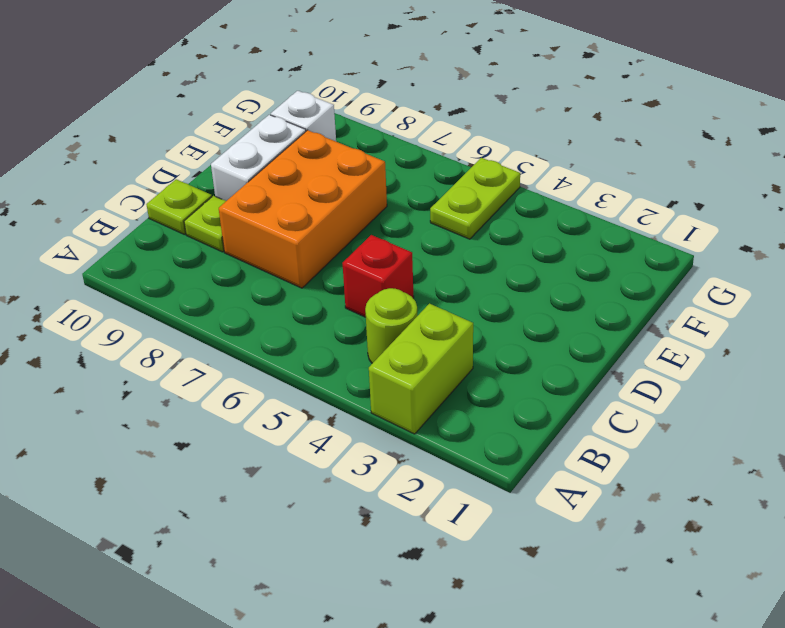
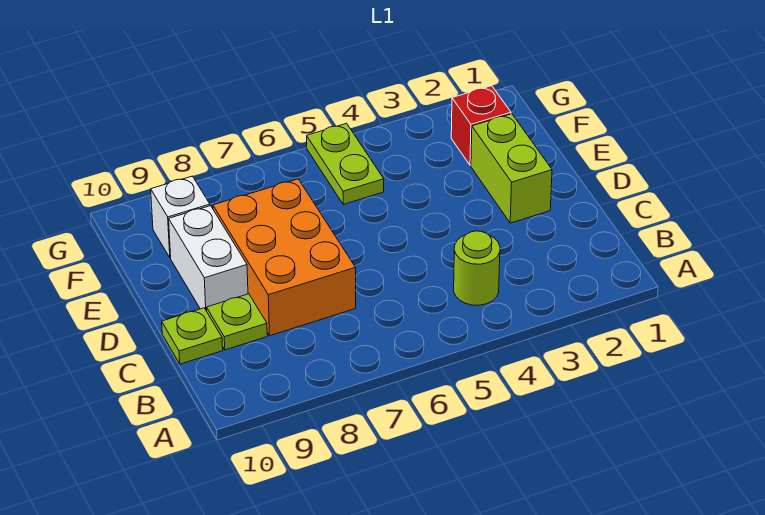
lime 1x2 brick [369,304,473,434] -> lime 1x2 brick moved to [471,114,552,223]
red 1x1 brick [342,235,414,317] -> red 1x1 brick moved to [451,86,511,165]

